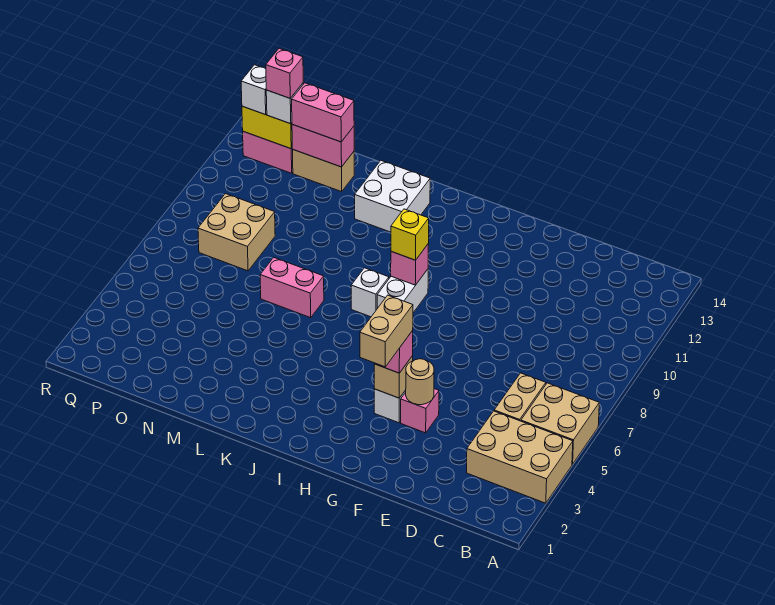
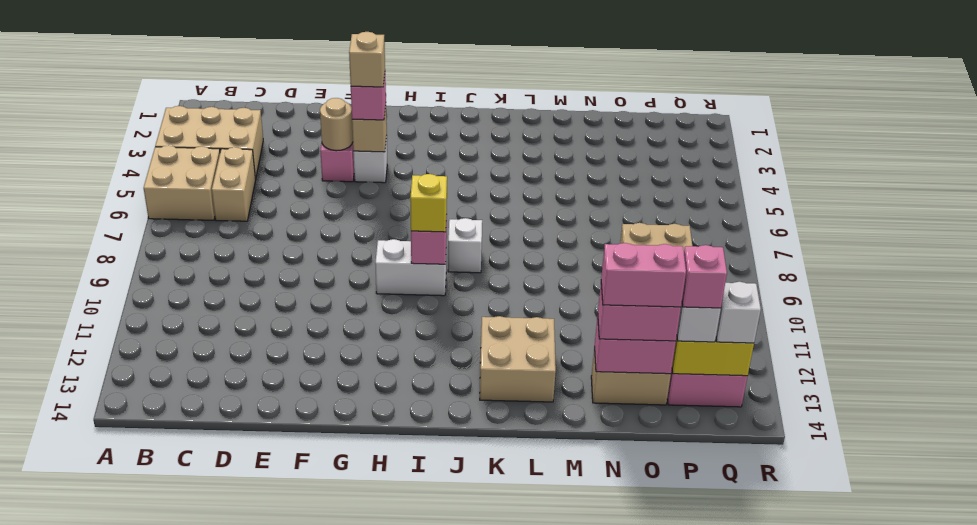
tan 1x2 brick [360,295,413,367] -> tan 1x1 brick [349,32,385,87]
white 1x2 brick [377,269,428,313] -> white 1x2 brick turned to [375,239,446,296]
white 2x2 brick [355,161,430,232] -> tan 2x2 brick [480,316,556,402]
pink 1x2 brick [260,258,324,318] -> pink 1x2 brick moved to [601,243,686,307]

